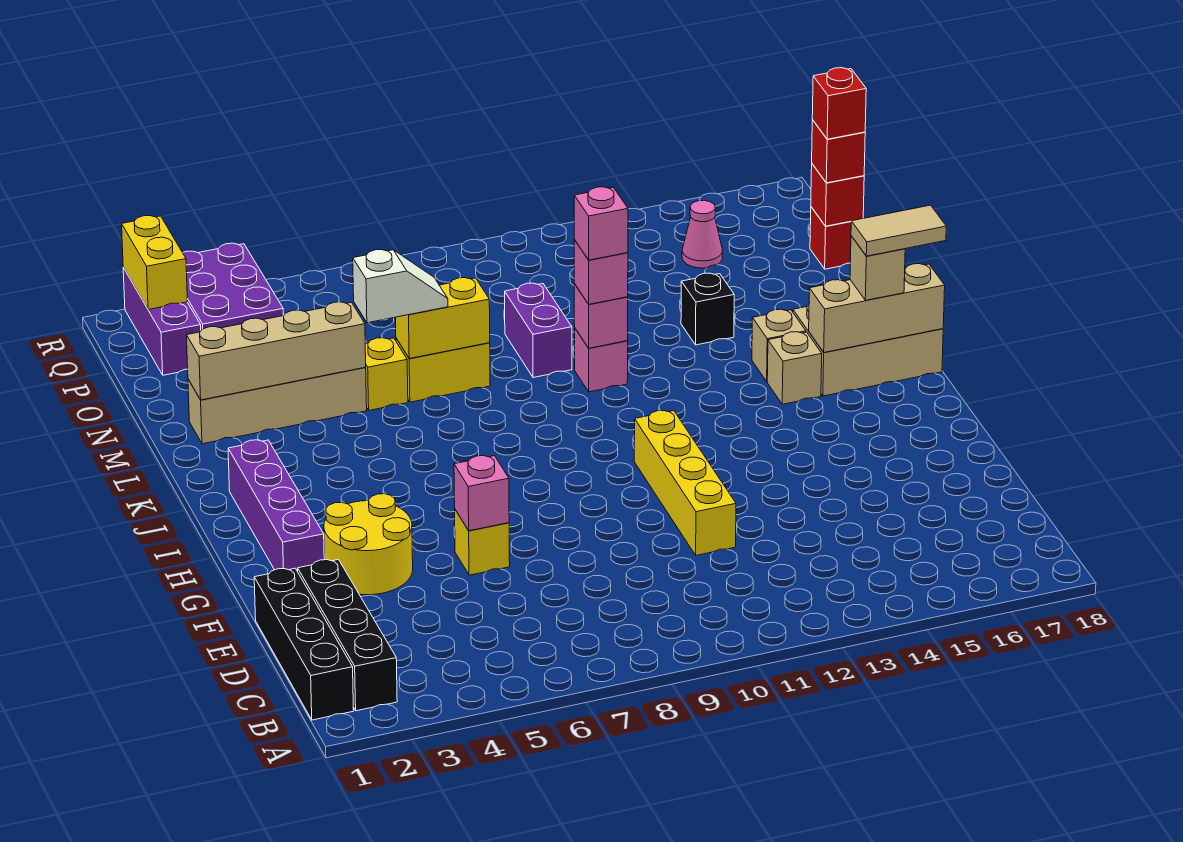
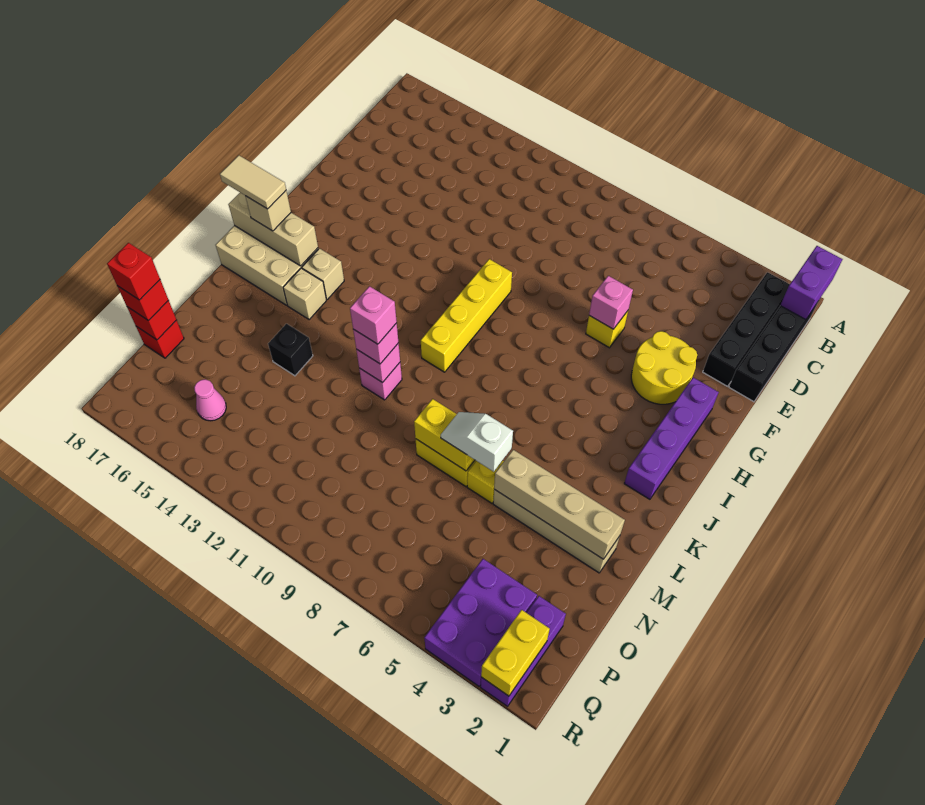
yellow 1x4 brick [634,411,736,555] -> yellow 1x4 brick moved to [421,259,512,372]
purple 1x2 brick [505,283,572,378] -> purple 1x2 brick moved to [780,246,843,320]

